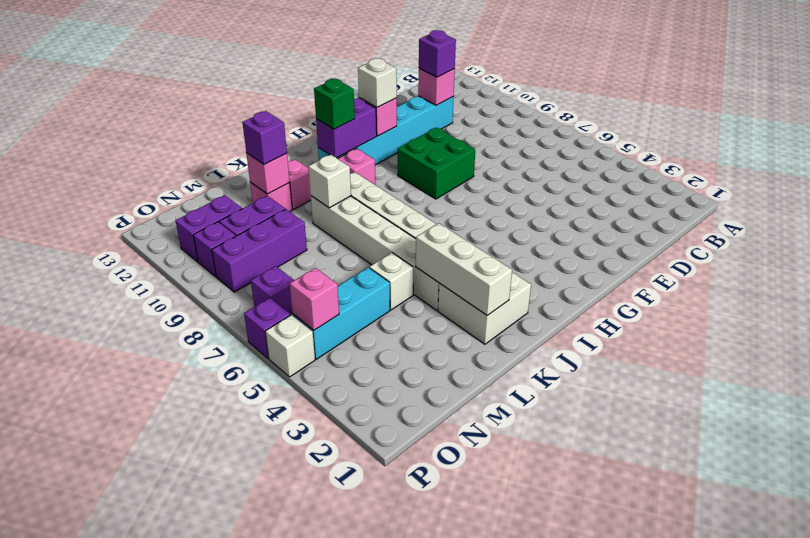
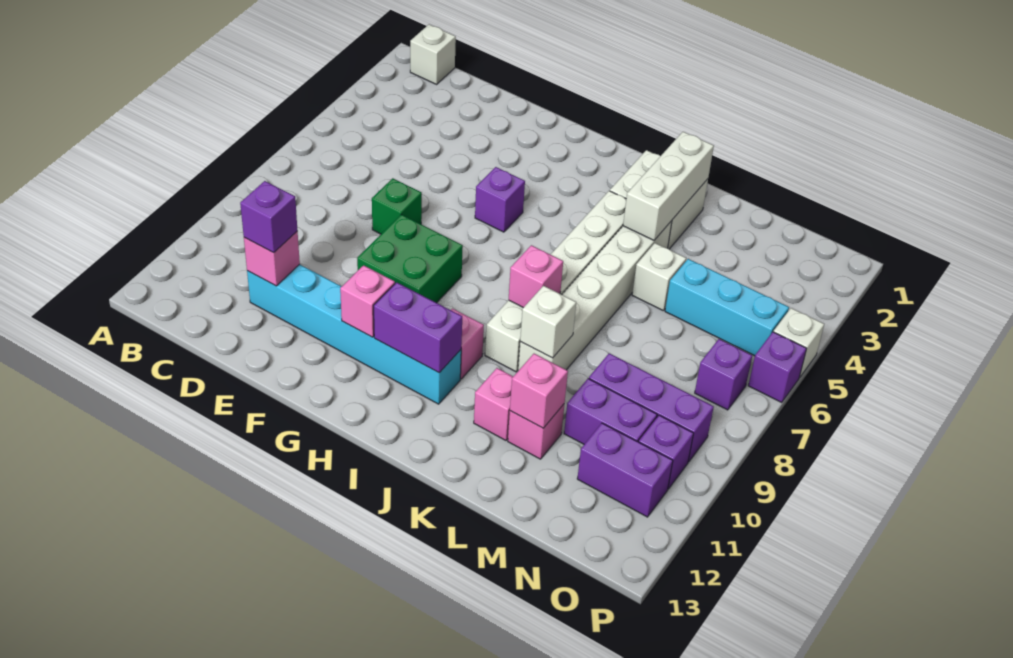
white 1x1 brick [358,58,397,107] -> white 1x1 brick moved to [410,24,456,84]
green 1x1 brick [314,79,355,129] -> green 1x1 brick moved to [372,178,422,234]
purple 1x1 brick [242,111,287,164] -> purple 1x1 brick moved to [475,167,525,232]
pink 1x1 brick [290,268,339,330] -> pink 1x1 brick moved to [509,245,563,308]

